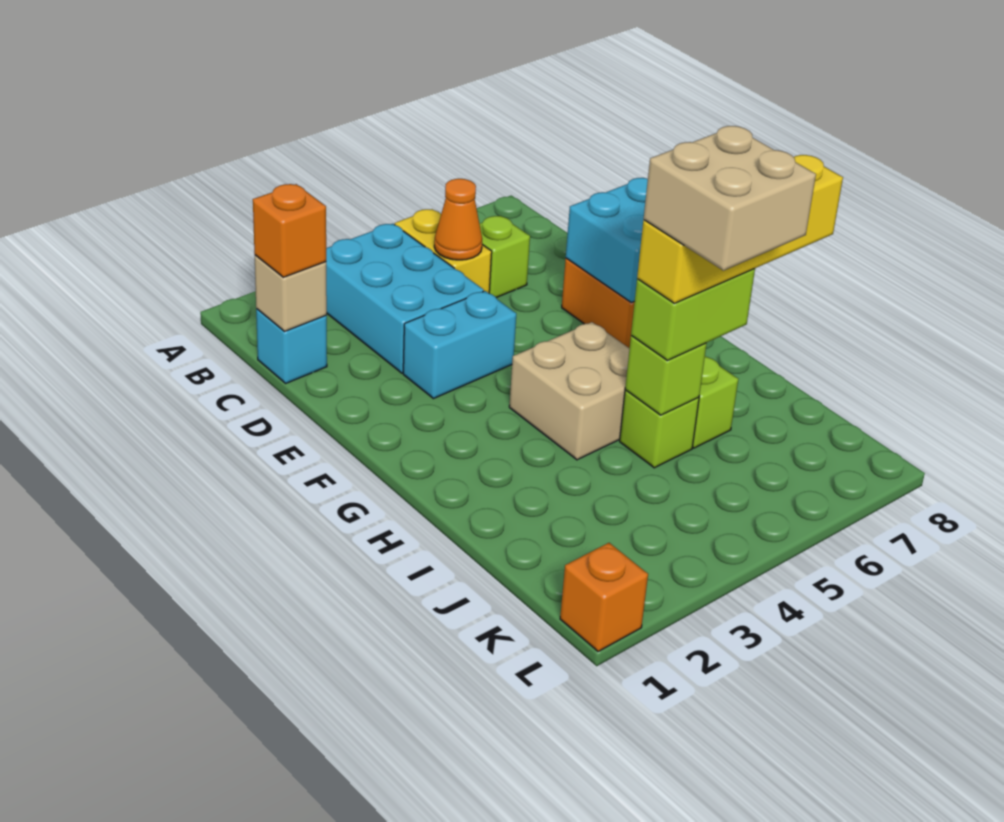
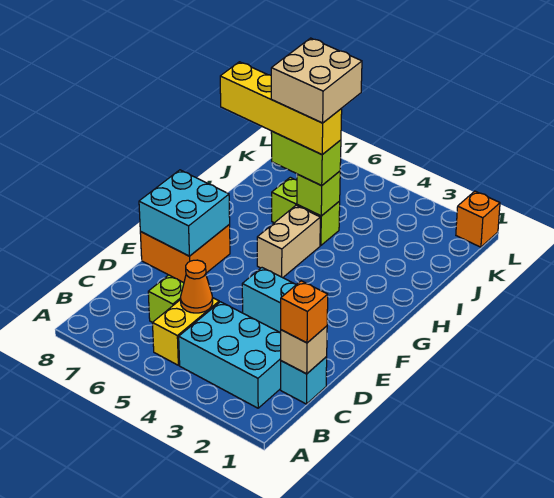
cyan 2x3 brick [326,224,484,373] -> cyan 2x3 brick turned to [179,302,281,408]
tan 2x2 brick [509,322,630,460] -> tan 1x2 brick [257,205,320,278]

